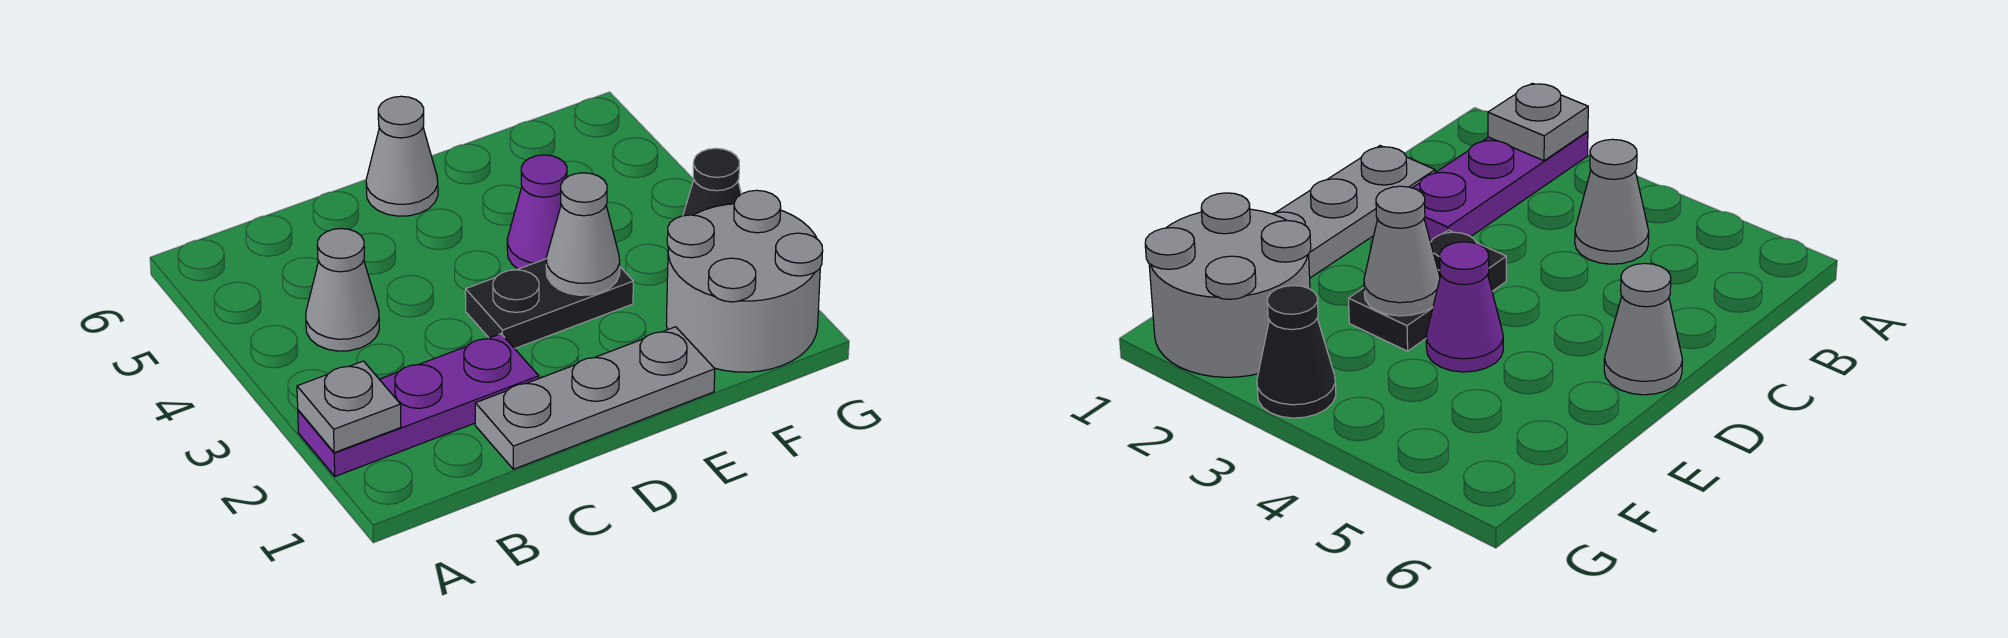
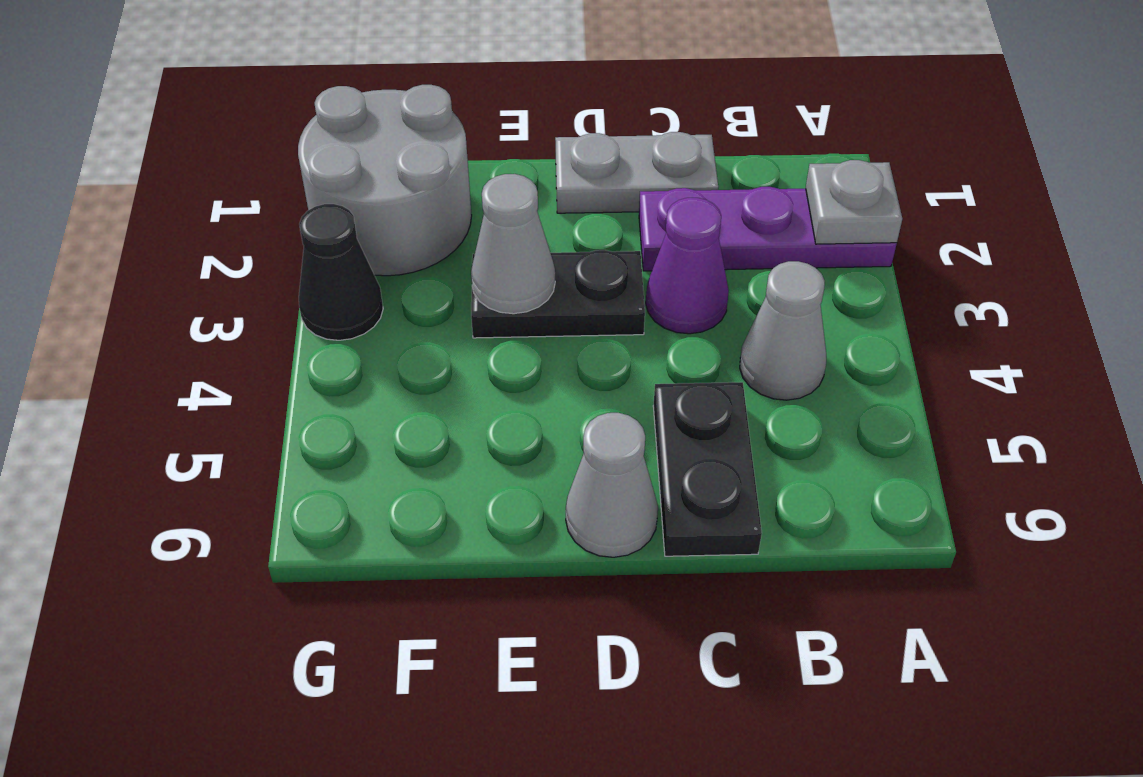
grey 1x3 plate [475,327,715,469] -> grey 1x2 plate [555,132,718,213]
none -> black 1x2 plate [653,382,762,556]
purple 1x1 cone [507,155,567,269] -> purple 1x1 cone moved to [646,198,729,334]

